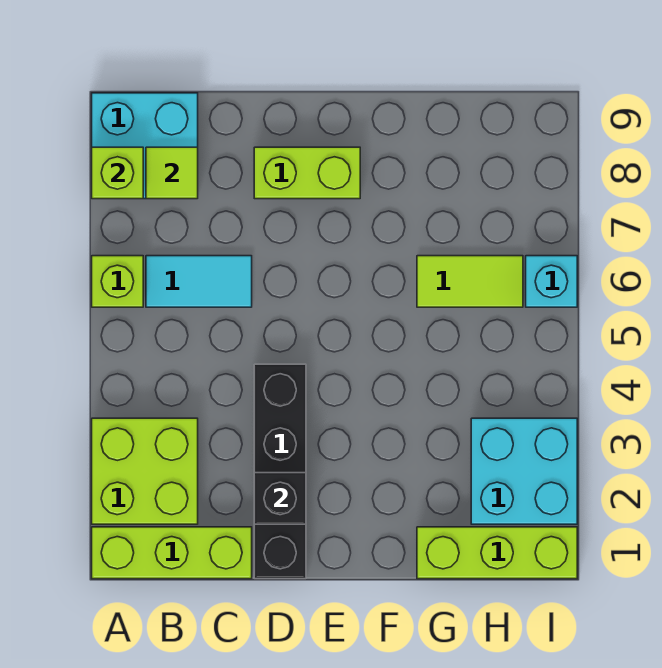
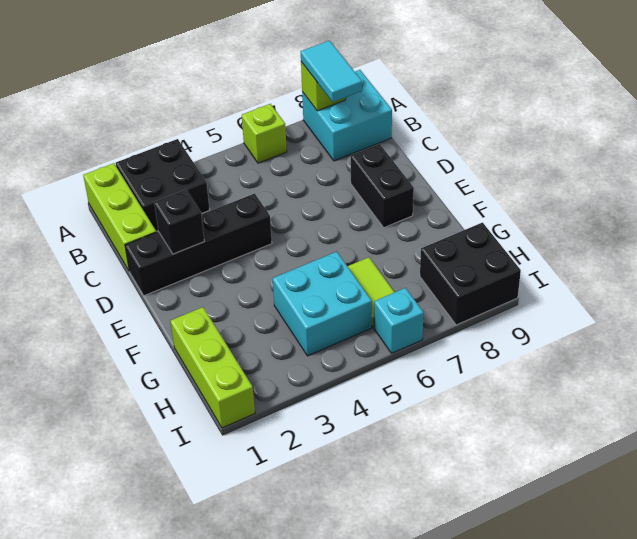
lime 2x2 brick [92,418,198,524] -> black 2x2 brick [116,139,210,231]
cyan 1x2 tile [146,256,252,307] -> cyan 1x2 tile moved to [301,41,362,102]
lime 1x1 tile [146,147,198,199] -> none
lime 1x2 brick [254,147,360,199] -> black 1x2 brick [351,144,414,228]
cyan 2x2 brick [471,418,577,524] -> cyan 2x2 brick moved to [273,252,372,356]
none -> black 2x2 brick [420,223,521,325]

